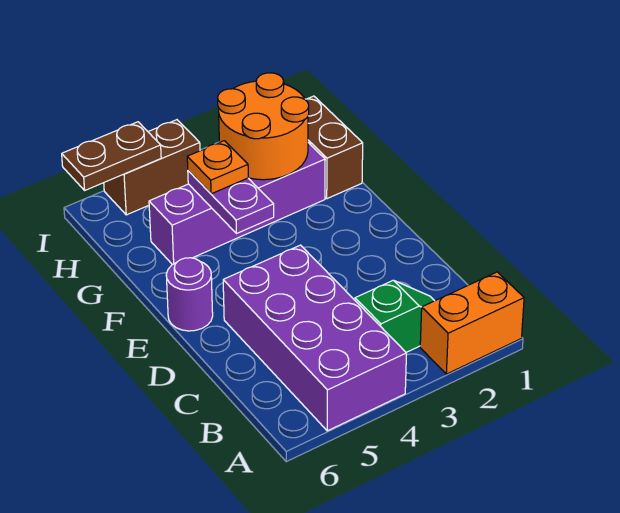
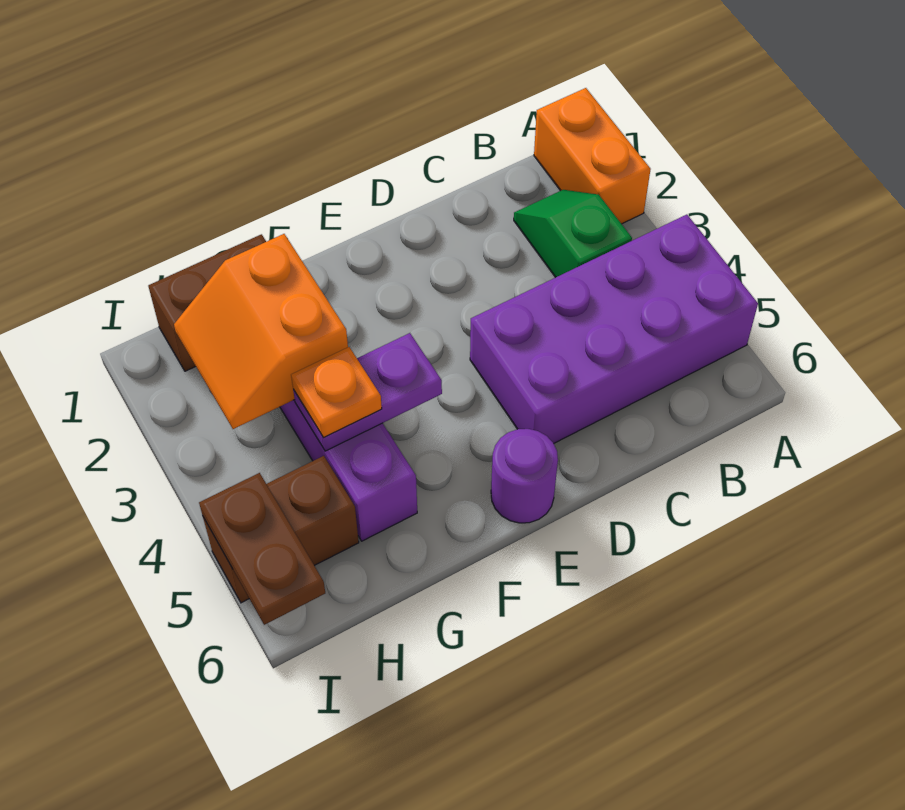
orange 2x2 round brick [218,73,309,180] -> orange 2x2 slope [174,234,348,429]
brown 1x2 brick [104,120,200,215] -> brown 1x2 brick turned to [203,456,359,603]

